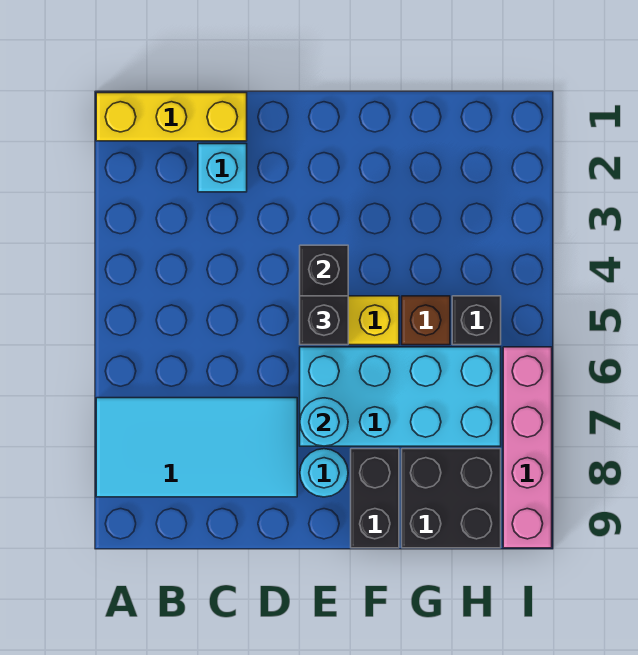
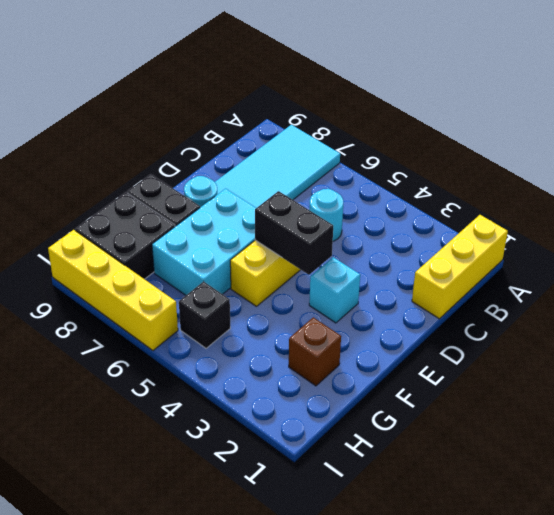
cyan 1x1 brick [198,144,247,192] -> cyan 1x1 brick moved to [309,257,360,323]
black 1x1 brick [300,296,348,345] -> none
cyan 2x4 brick [300,347,501,446] -> cyan 2x3 brick [152,189,256,295]
cyan 1x1 round brick [300,398,348,446] -> cyan 1x1 round brick moved to [309,189,343,241]
brown 1x1 brick [402,296,450,345] -> brown 1x1 brick moved to [289,317,341,386]
pink 1x4 brick [503,347,552,548] -> yellow 1x4 brick [48,230,178,350]

